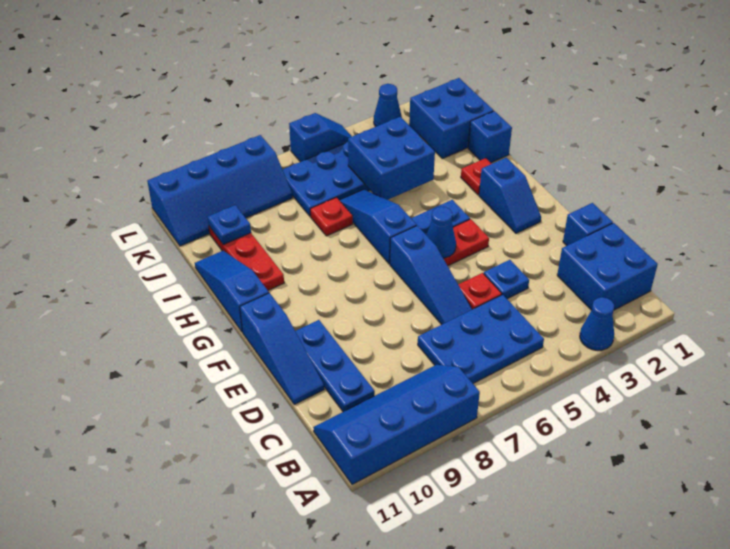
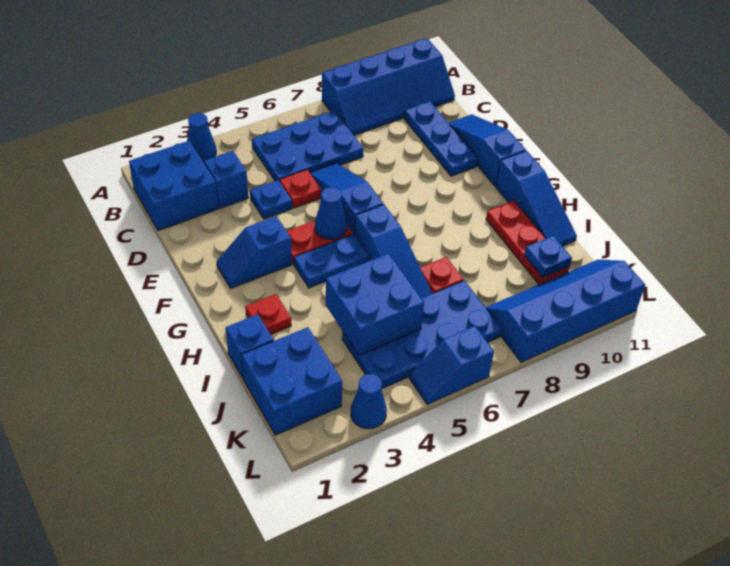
blue 1x1 brick [563,203,613,246] -> blue 1x1 brick moved to [204,151,248,208]
blue 1x2 slope [479,158,541,233] -> blue 1x2 slope turned to [217,216,292,288]

